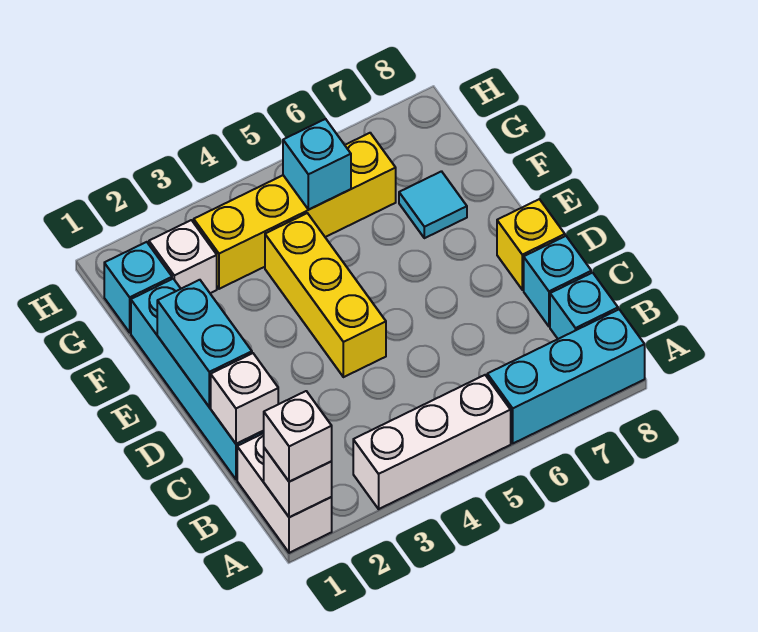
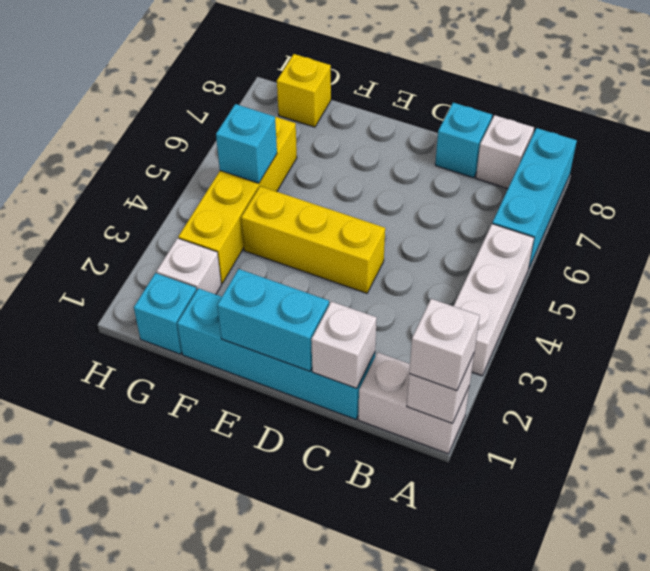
cyan 1x1 brick [550,273,618,339] -> white 1x1 brick [476,115,534,189]
yellow 1x1 brick [497,199,565,290] -> yellow 1x1 brick moved to [277,54,331,127]
cyan 1x1 tile [399,171,467,238] -> none

